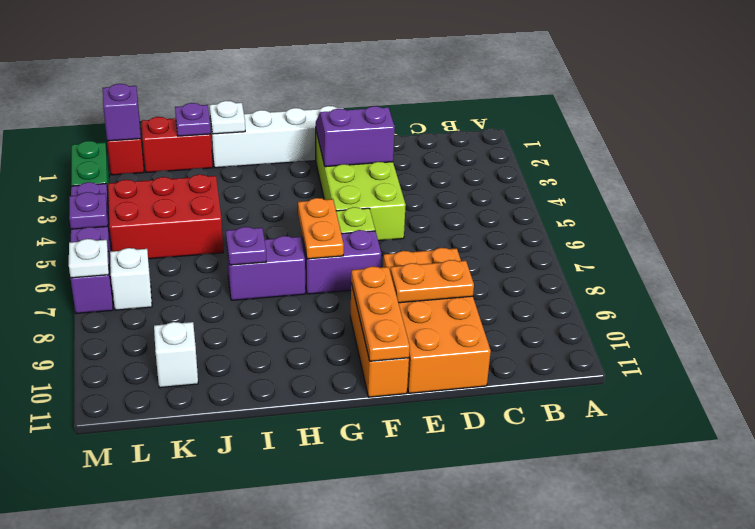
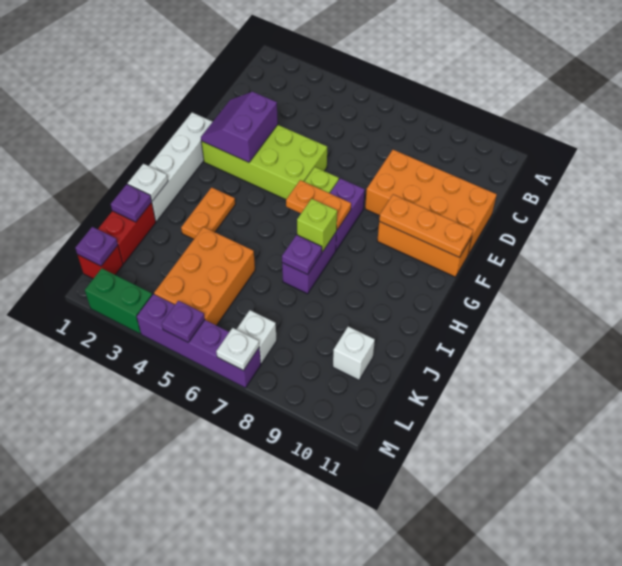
orange 1x2 plate [390,260,474,303] -> orange 1x2 plate moved to [181,187,235,239]
none -> lime 1x1 brick [297,199,337,252]
red 2x3 brick [108,174,223,259] -> orange 2x3 brick [154,227,255,326]
purple 1x1 brick [103,84,141,141] -> purple 1x1 plate [75,227,118,266]

